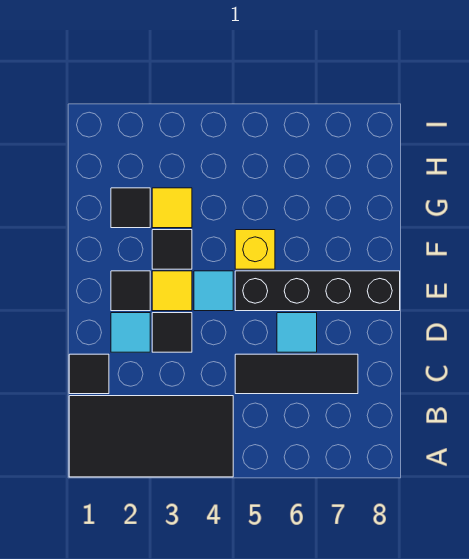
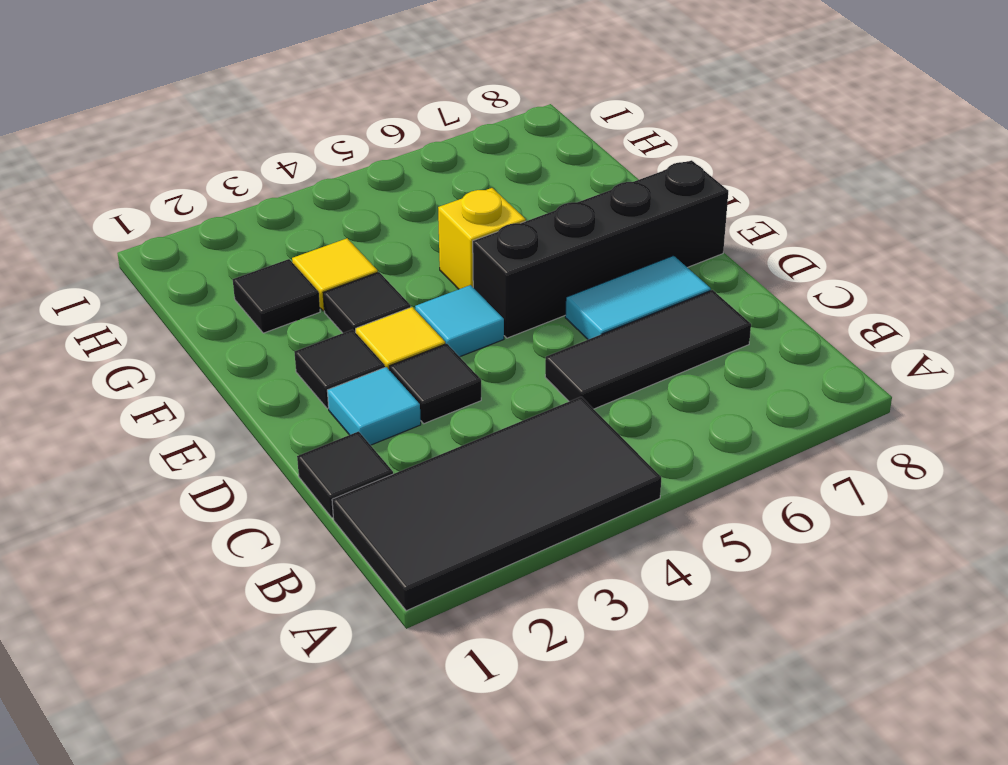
cyan 1x1 tile [277,313,317,352] -> cyan 1x2 tile [565,256,711,339]

